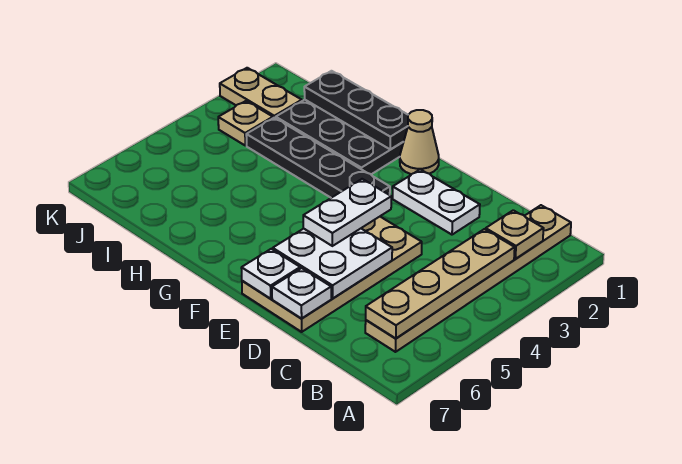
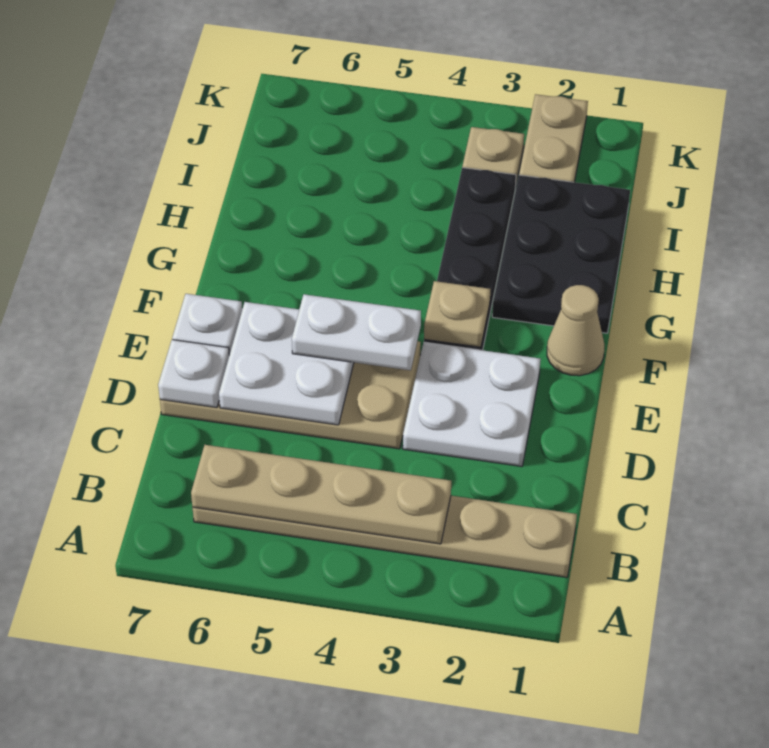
tan 1x1 plate [486,210,544,259] -> tan 1x1 plate moved to [424,281,490,347]
white 1x2 plate [393,169,480,235] -> white 2x2 plate [403,342,541,467]
black 1x3 plate [304,71,408,149] -> none

